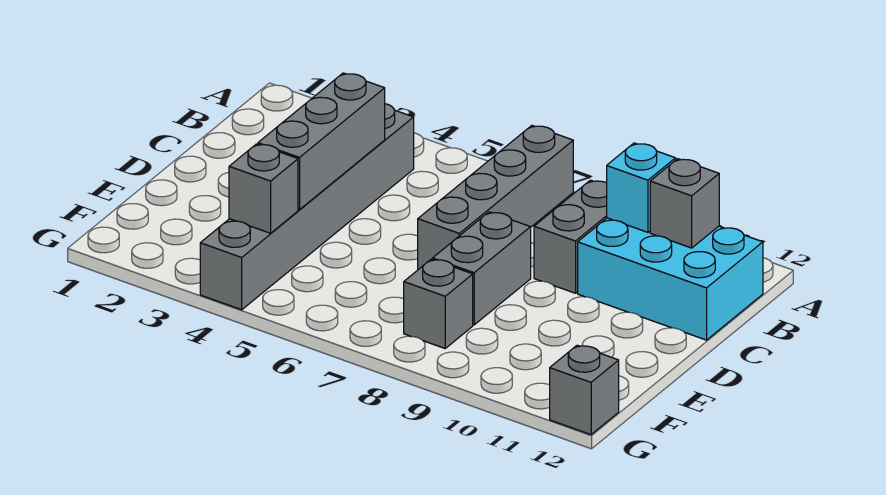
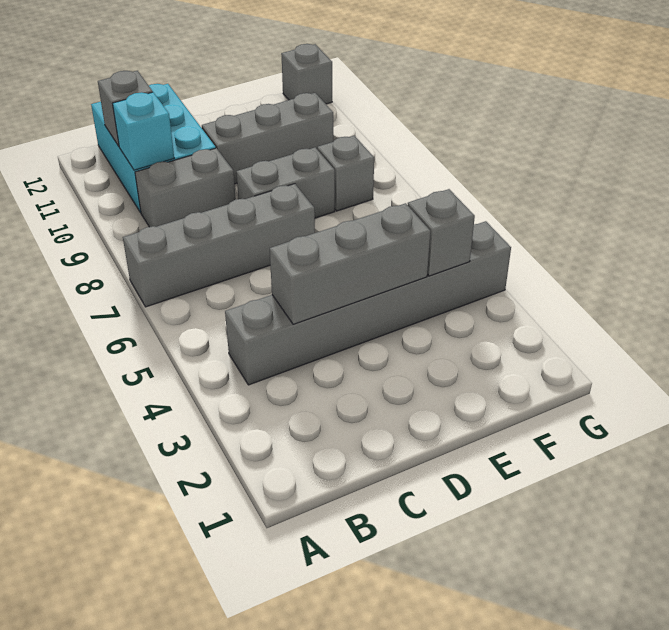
none -> grey 1x3 brick [202,93,333,184]

